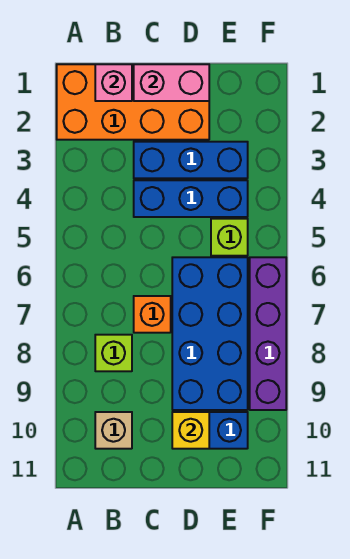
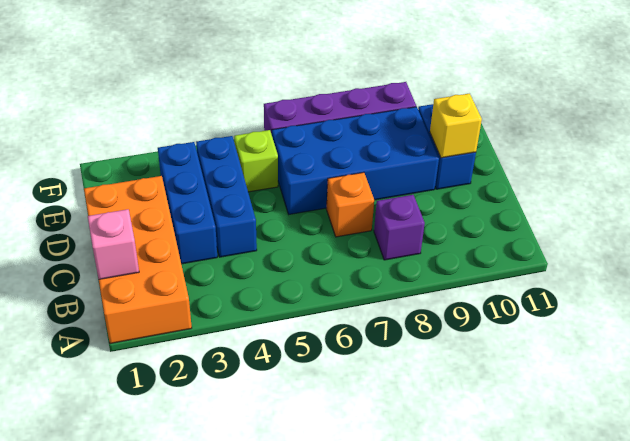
lime 1x1 brick [95,335,132,371] -> purple 1x1 brick [374,195,425,260]
tan 1x1 brick [95,412,132,449] -> none
pink 1x2 brick [134,64,209,101] -> none

